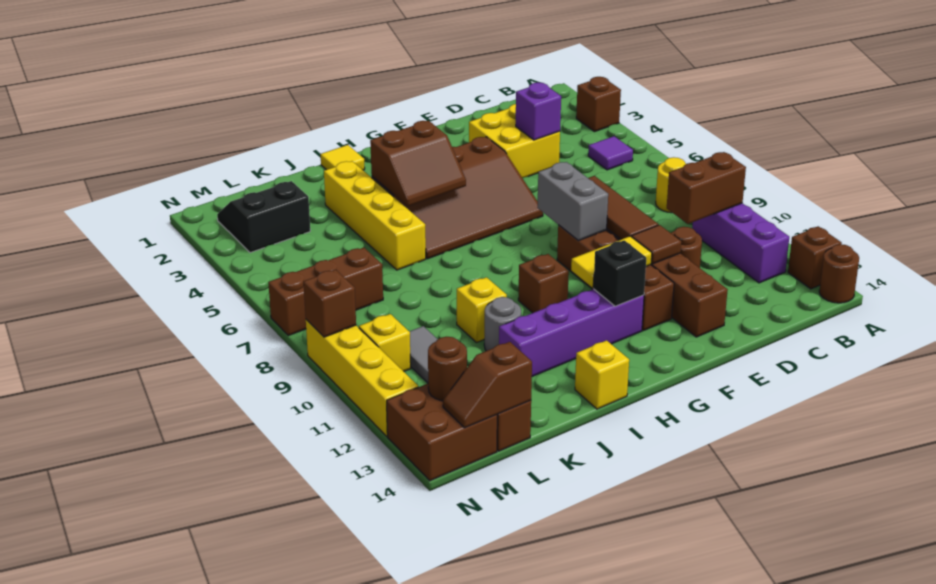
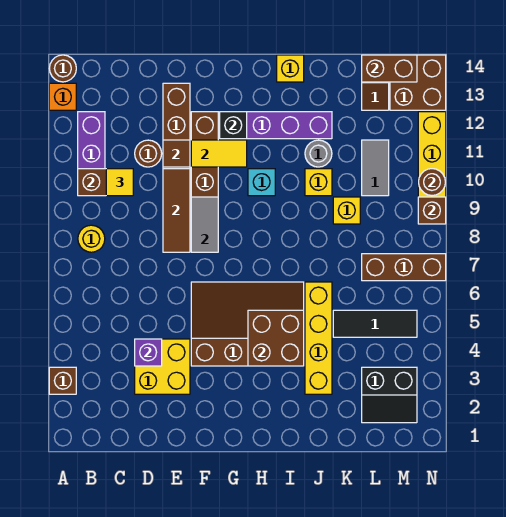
brown 1x1 brick [788,226,842,289] -> orange 1x1 brick [49,83,76,110]
purple 1x1 tile [588,136,633,170] -> none
grey 1x2 brick [537,162,608,241] -> grey 1x2 tile [191,197,218,252]
brown 2x2 slope [370,121,466,206] -> brown 2x2 brick [248,310,304,366]
brown 1x1 brick [518,254,569,313] -> cyan 1x1 brick [248,169,275,196]
yellow 1x1 tile [321,145,365,170] -> yellow 1x1 tile moved to [106,169,133,196]
none -> black 1x3 tile [333,310,417,337]
brown 1x2 slope [443,342,532,428] -> brown 1x2 brick [362,55,417,82]
yellow 1x1 brick [359,314,411,371] -> yellow 1x1 brick moved to [333,197,360,224]
brown 1x1 round brick [428,337,467,401] -> brown 1x1 round brick moved to [419,169,445,195]

